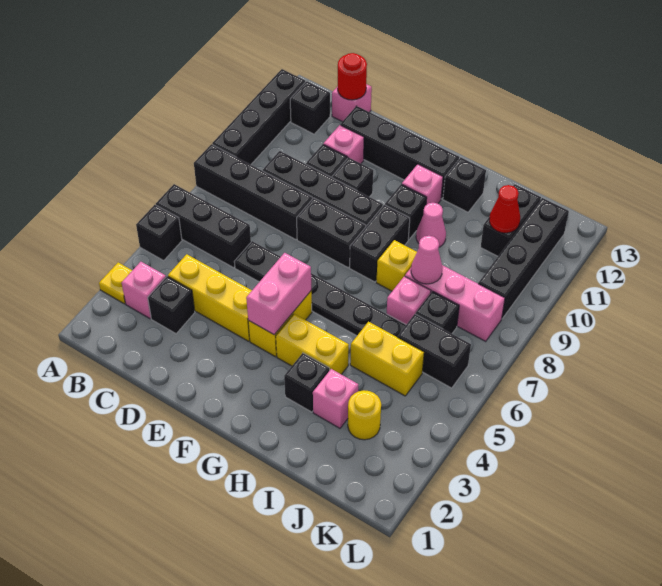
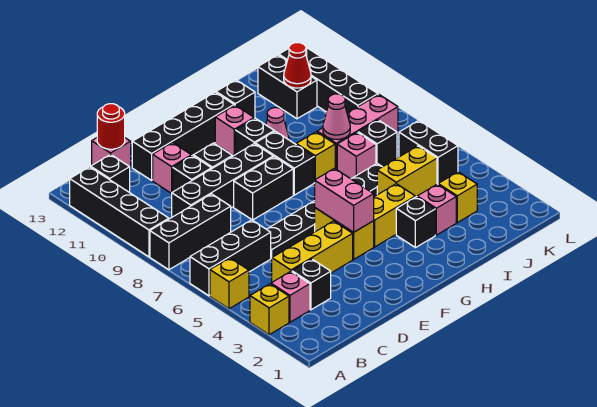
yellow 1x1 plate [99,263,132,304] -> yellow 1x1 brick [250,284,289,335]
black 1x1 brick [136,205,182,260] -> yellow 1x1 brick [210,258,249,309]
black 1x4 brick [194,144,312,240] -> black 1x3 brick [150,194,231,270]
yellow 1x1 round brick [348,390,381,440] -> yellow 1x1 brick [438,172,477,223]
black 1x2 brick [398,314,471,388] -> black 1x2 brick turned to [399,120,458,184]

